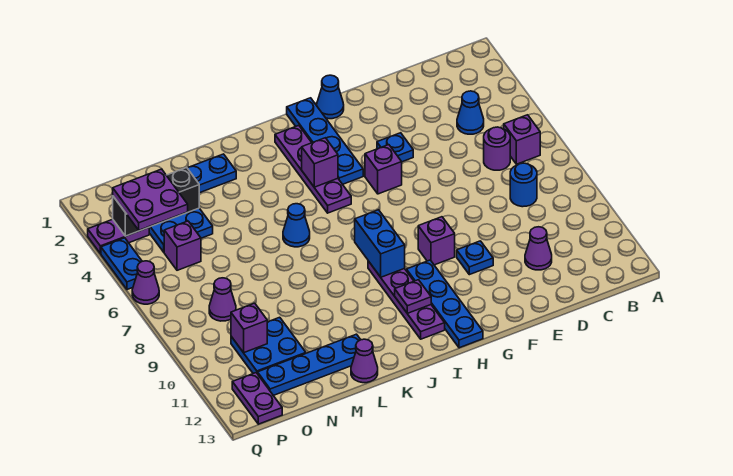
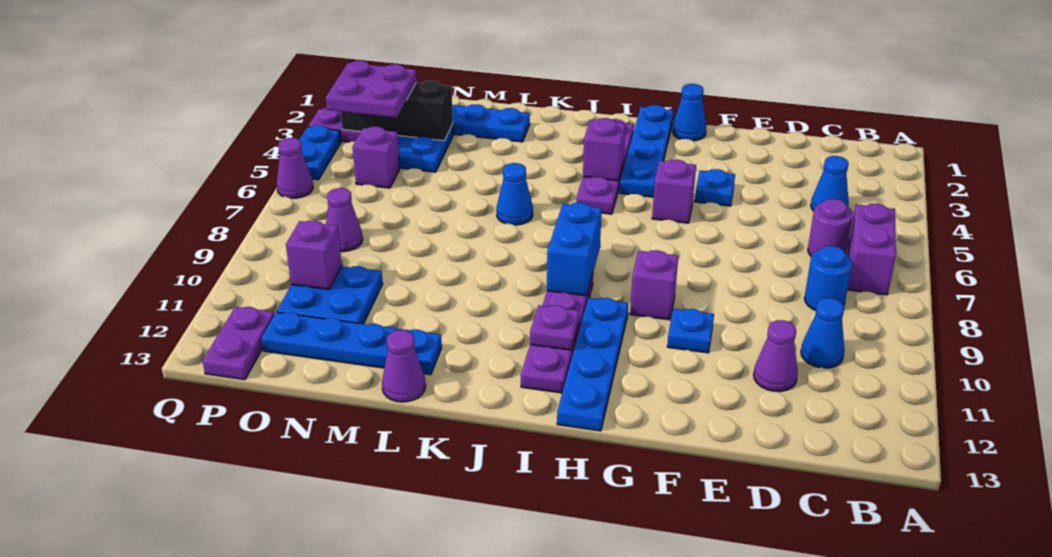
purple 1x1 brick [504,115,540,164] -> purple 1x2 brick [847,204,896,295]
none -> blue 1x1 cone [801,298,845,368]

